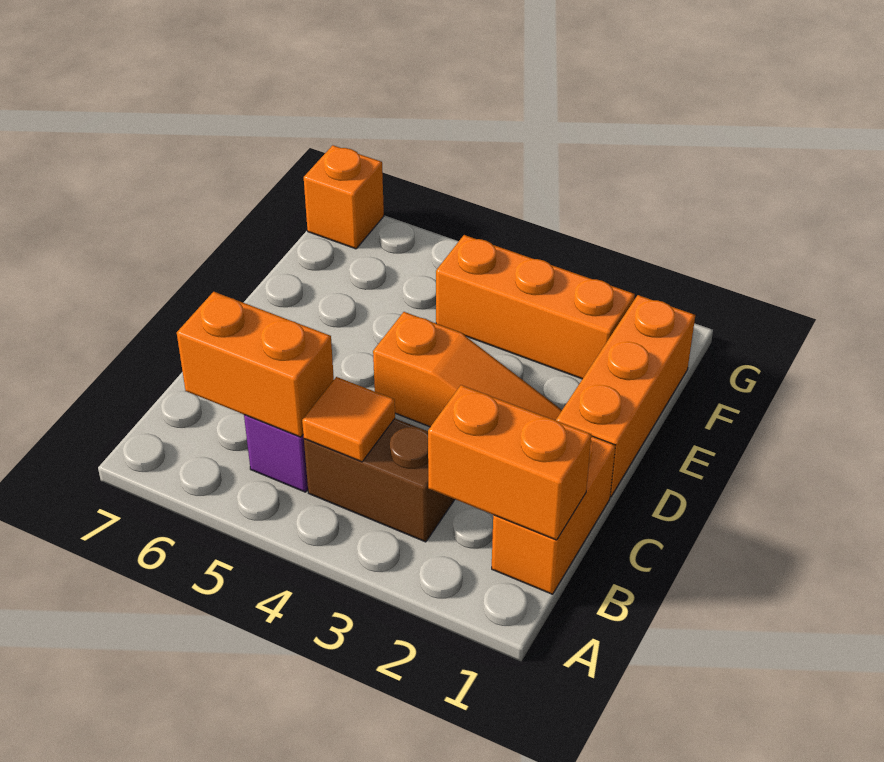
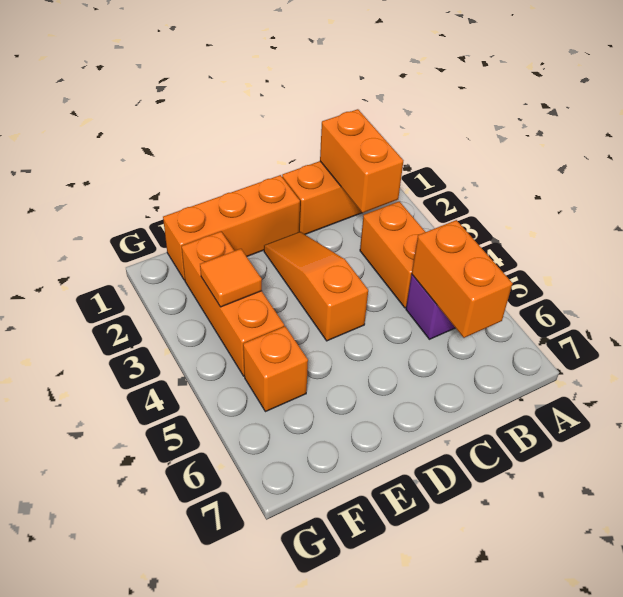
brown 1x2 brick [304,419,455,542] -> orange 1x2 brick [360,201,425,308]
orange 1x1 tile [302,377,395,462] -> orange 1x1 tile moved to [200,249,262,307]
orange 1x1 brick [304,145,384,249] -> orange 1x1 brick moved to [243,326,308,412]

